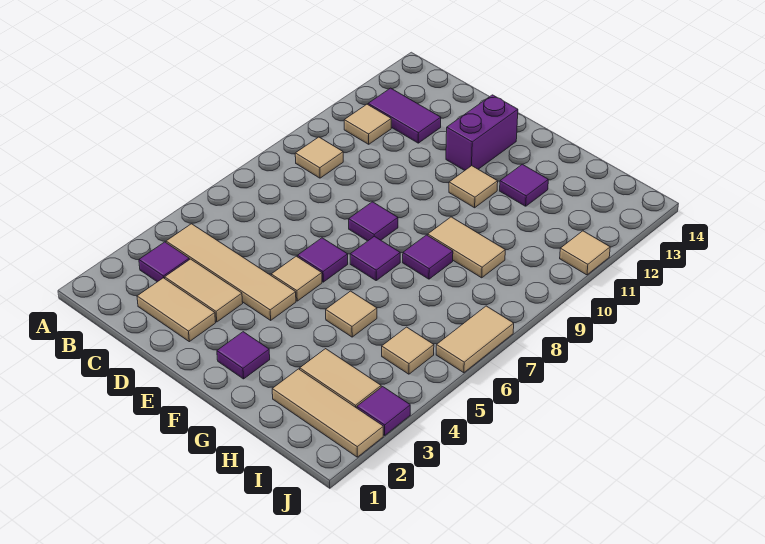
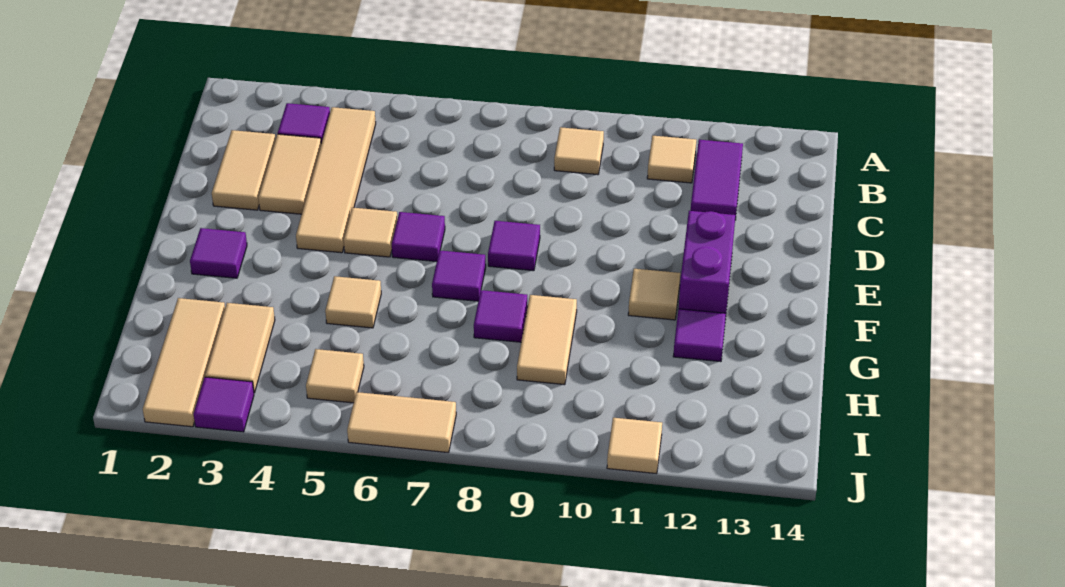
purple 1x2 brick [446,95,518,171] -> purple 1x2 brick turned to [679,211,735,320]

